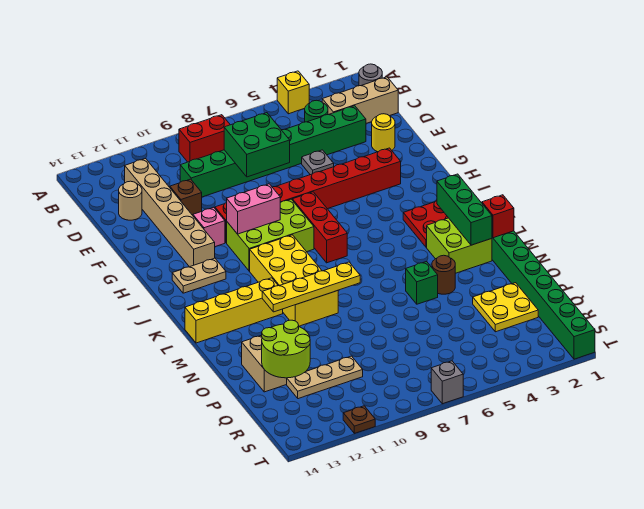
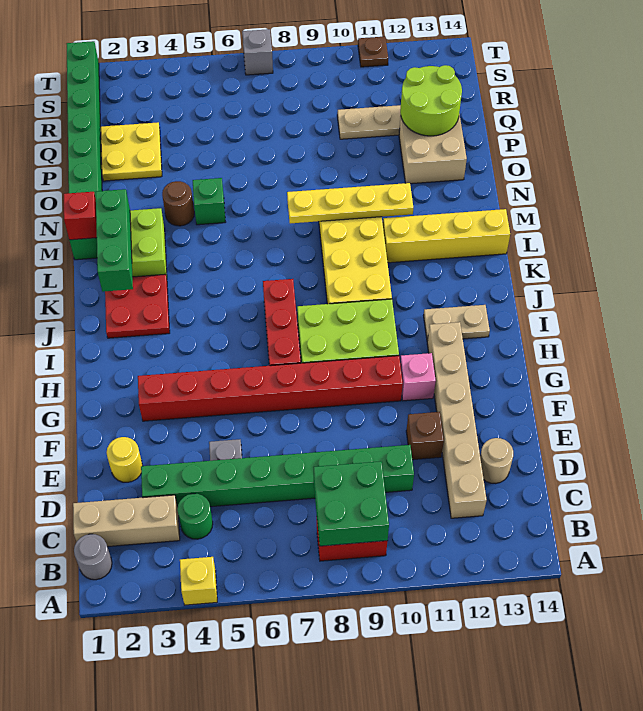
green 2x2 brick [224,113,290,177] -> green 2x2 brick moved to [314,461,389,546]
pink 1x2 brick [227,184,280,234] -> none

